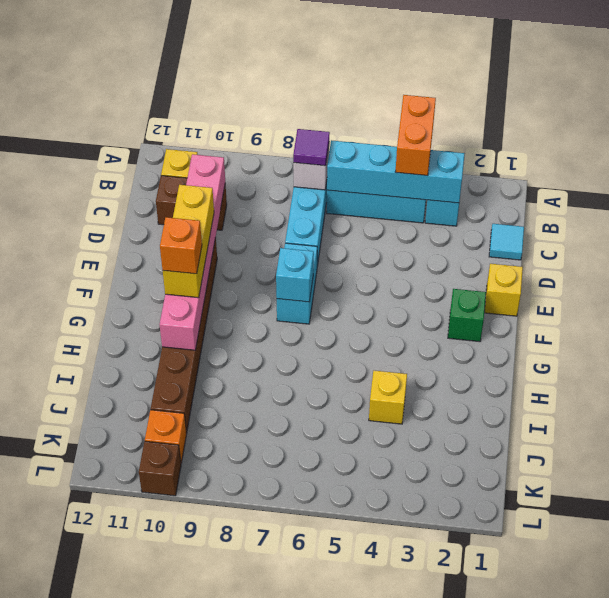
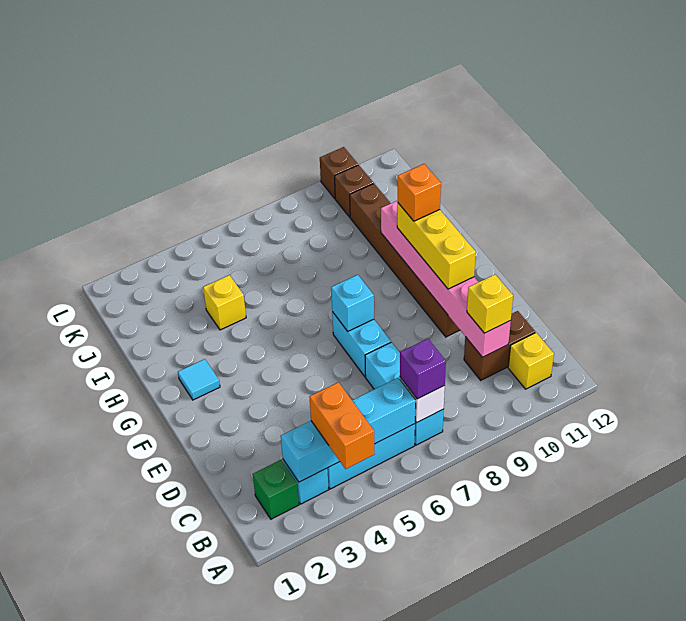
purple 1x1 tile [293,129,330,166] -> purple 1x1 brick [400,339,446,399]
cyan 1x1 tile [489,224,524,260] -> cyan 1x1 tile moved to [178,359,220,400]
yellow 1x1 brick [485,264,523,316] -> yellow 1x1 brick moved to [467,274,513,333]
green 1x1 brick [448,289,486,342] -> green 1x1 brick moved to [253,460,299,519]
orange 1x1 brick [145,410,187,463] -> brown 1x1 brick [335,165,373,217]

